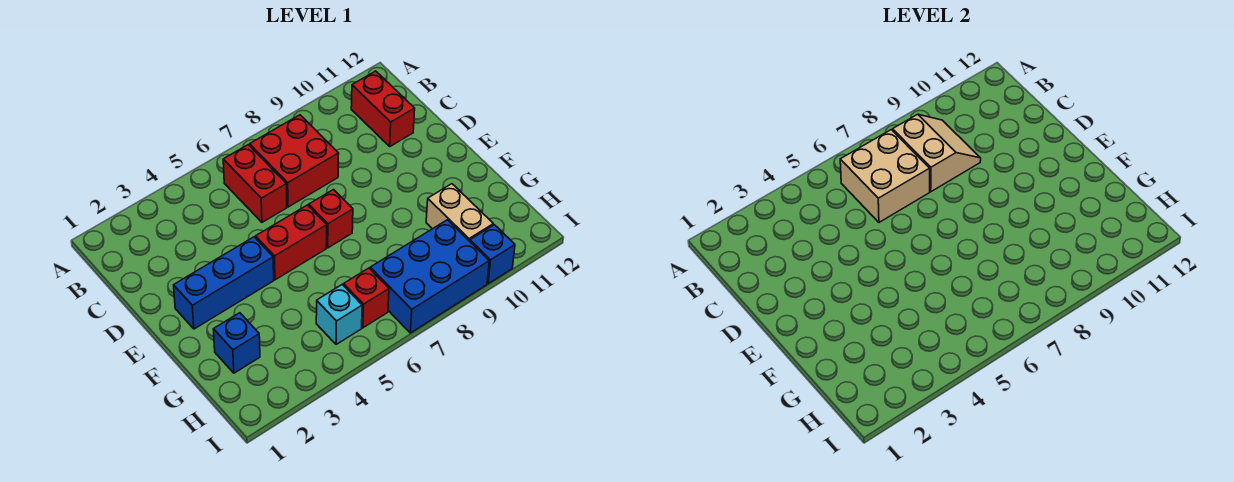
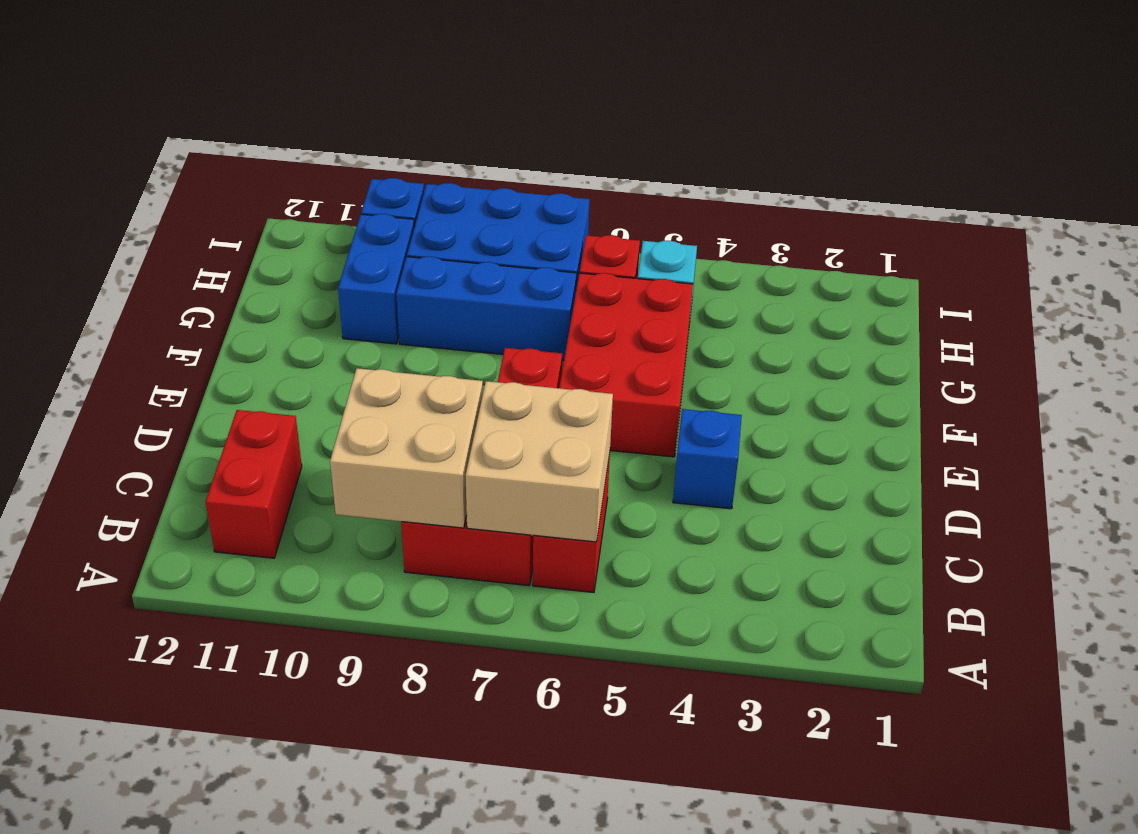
tan 2x2 slope [893,114,981,192] -> tan 2x2 brick [330,368,483,528]
blue 1x3 brick [174,237,274,329] -> blue 1x3 brick moved to [396,257,576,360]
red 1x2 brick [255,205,327,280] -> red 2x3 brick [559,273,693,457]
blue 1x1 brick [213,313,260,373] -> blue 1x1 brick moved to [673,409,742,509]
tan 1x2 brick [426,184,493,241] -> blue 1x2 brick [338,214,414,344]

